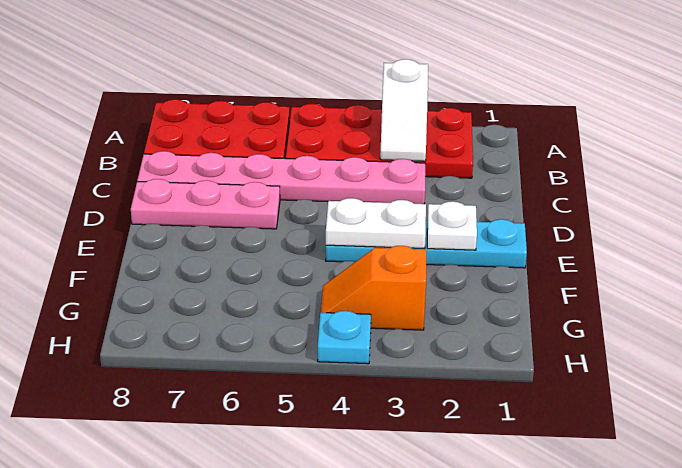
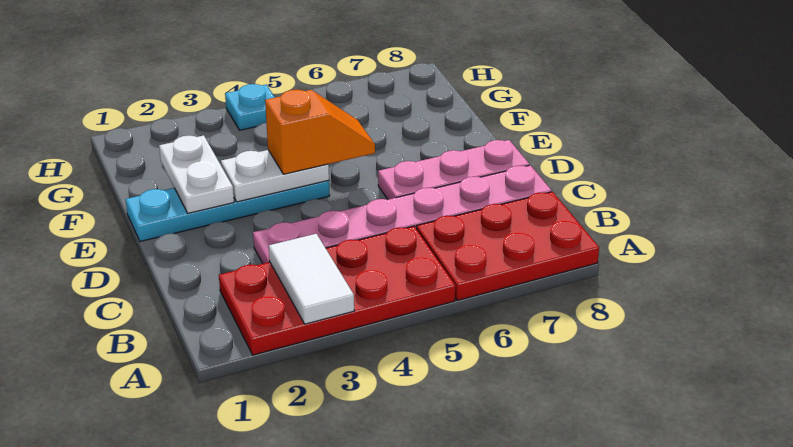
white 1x2 slope [380,59,428,161] -> white 1x2 tile [269,234,354,324]
white 1x1 plate [427,201,477,250] -> white 1x2 plate [159,135,234,213]
orange 1x2 slope [321,246,426,330] -> orange 1x2 slope moved to [265,90,375,174]

